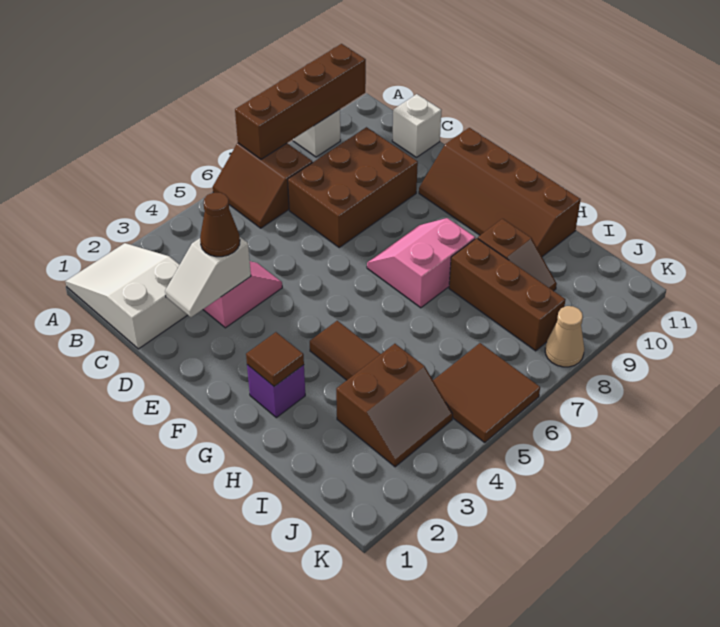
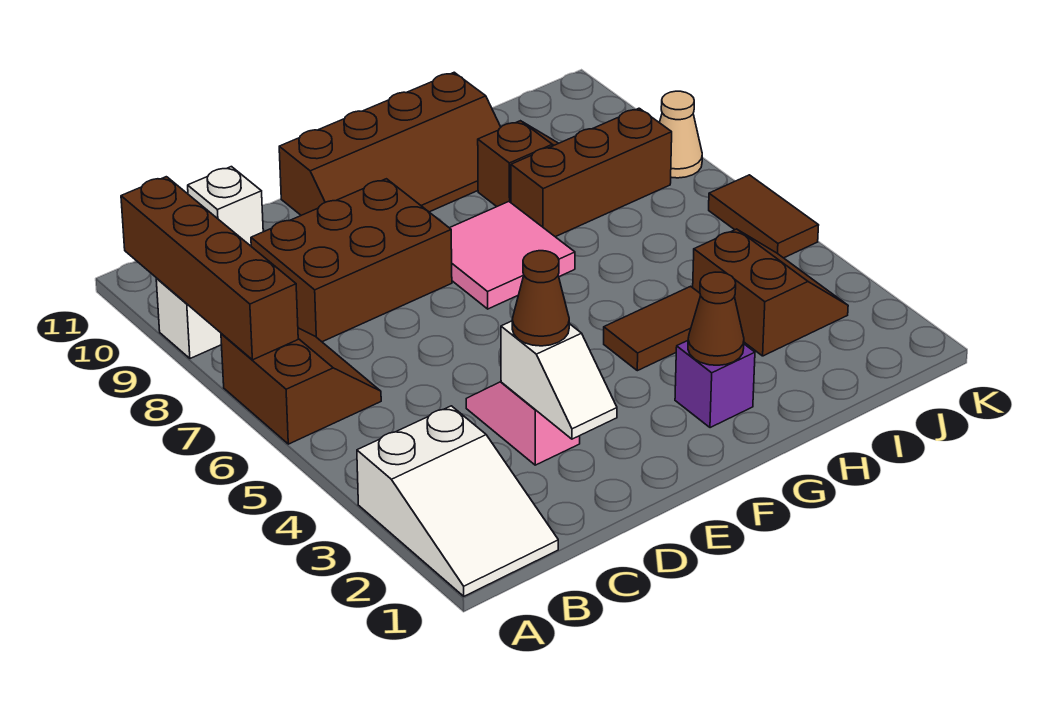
white 2x3 slope [65,243,187,349] -> white 2x3 slope turned to [357,406,558,596]
brown 2x2 slope [213,143,313,228] -> brown 2x2 slope turned to [221,328,381,444]
brown 2x3 brick [288,127,418,247] -> brown 2x3 brick turned to [251,179,452,342]
pink 2x2 slope [367,218,475,308] -> pink 2x2 tile [450,202,575,309]
brown 1x1 tile [246,332,304,386] -> brown 1x1 cone [688,272,744,365]
brown 2x2 tile [433,343,540,443] -> brown 1x2 tile [709,175,819,258]

